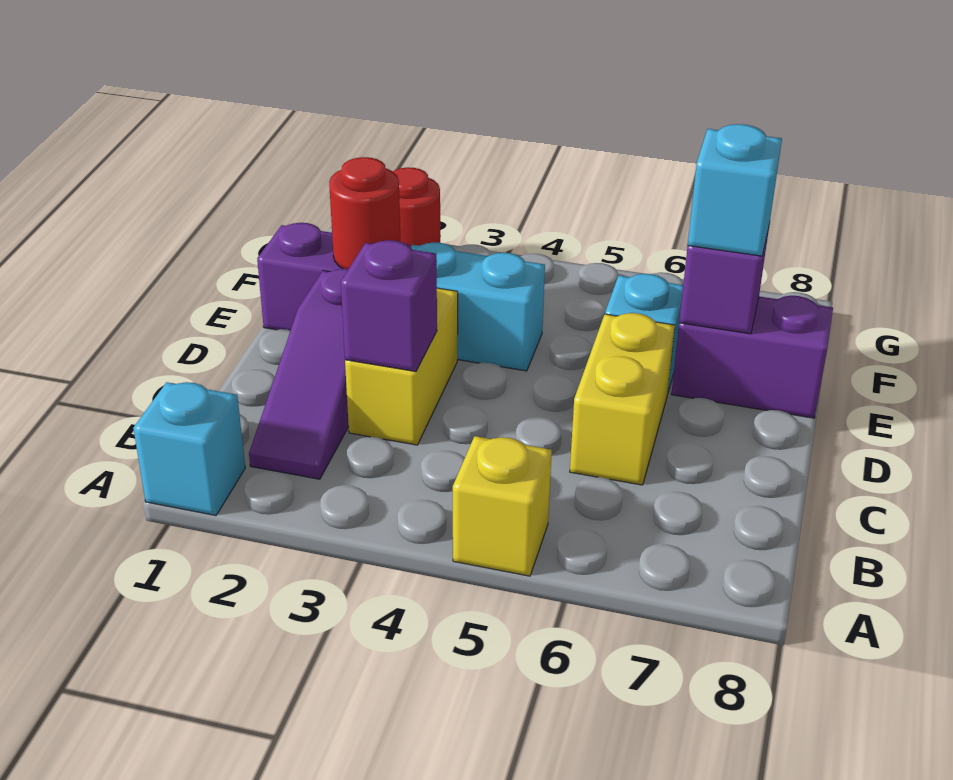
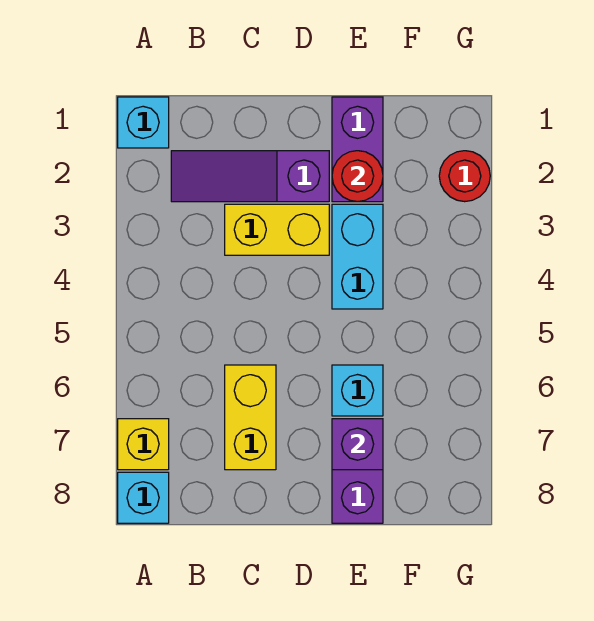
yellow 1x1 brick [453,436,552,576] -> yellow 1x1 brick moved to [118,419,169,470]
purple 1x1 brick [341,240,437,372] -> none
yellow 1x2 brick [570,313,675,485] -> yellow 1x2 brick turned to [225,365,276,470]
cyan 1x1 brick [688,124,782,256] -> cyan 1x1 brick moved to [118,472,169,523]

